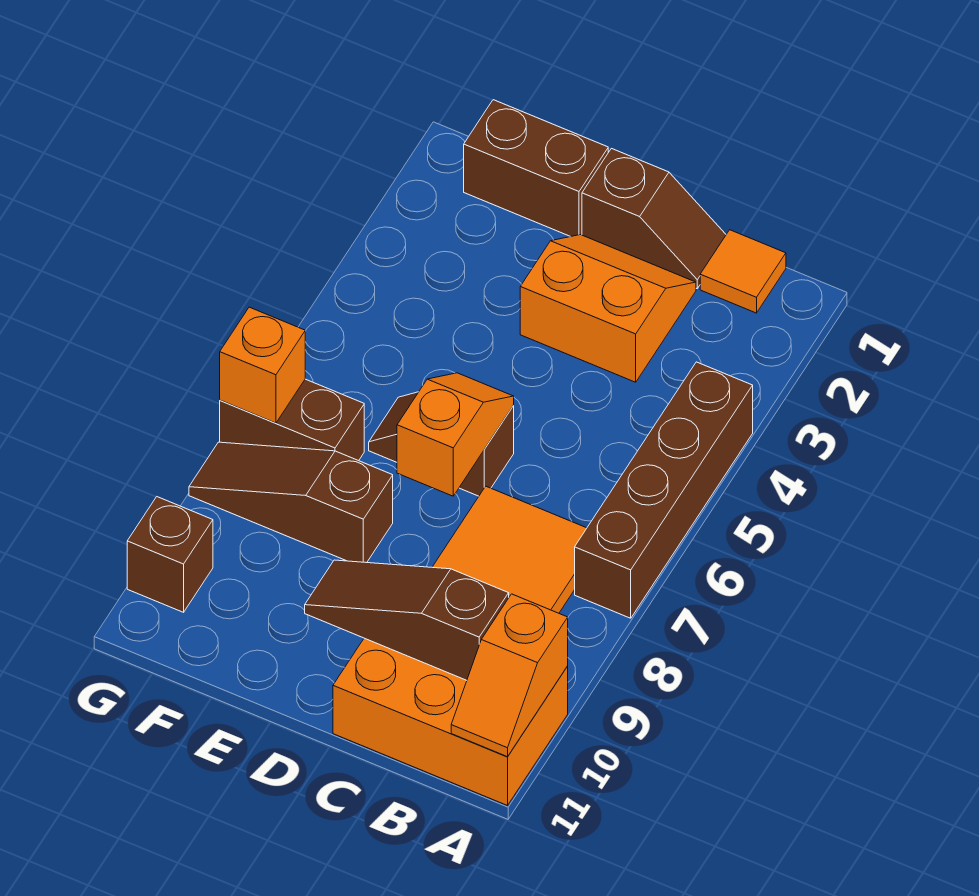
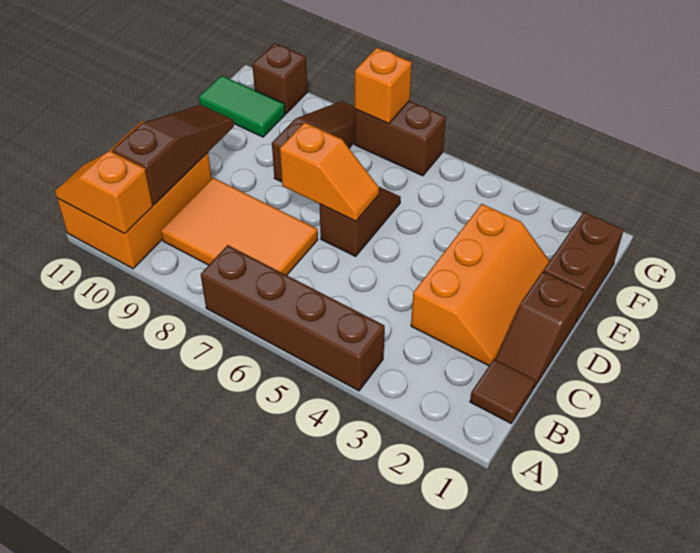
orange 1x1 tile [700,230,786,313] -> brown 1x1 tile [470,359,535,423]
orange 2x2 slope [520,235,696,382] -> orange 2x3 slope [411,204,550,366]
brown 1x2 brick [220,379,364,461] -> brown 1x2 brick turned to [355,101,446,176]
none -> green 1x2 tile [199,75,285,137]

